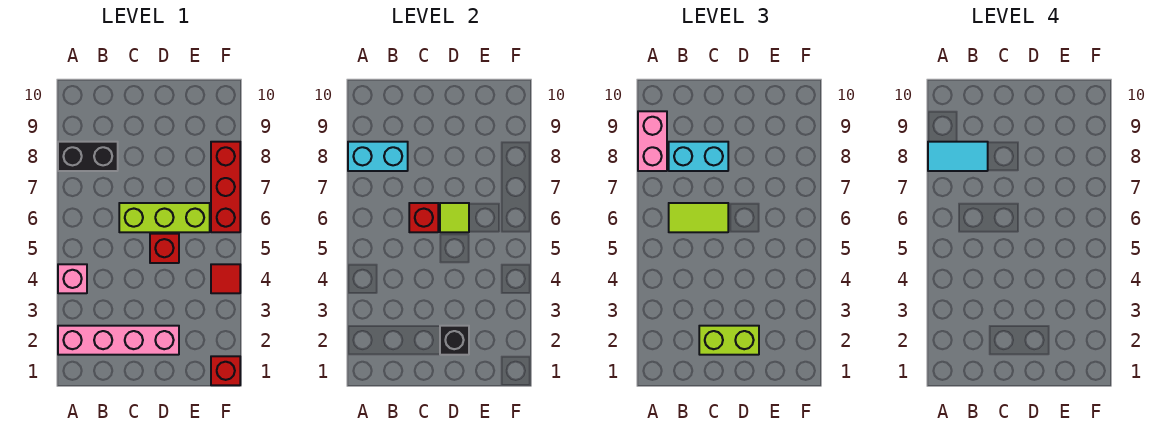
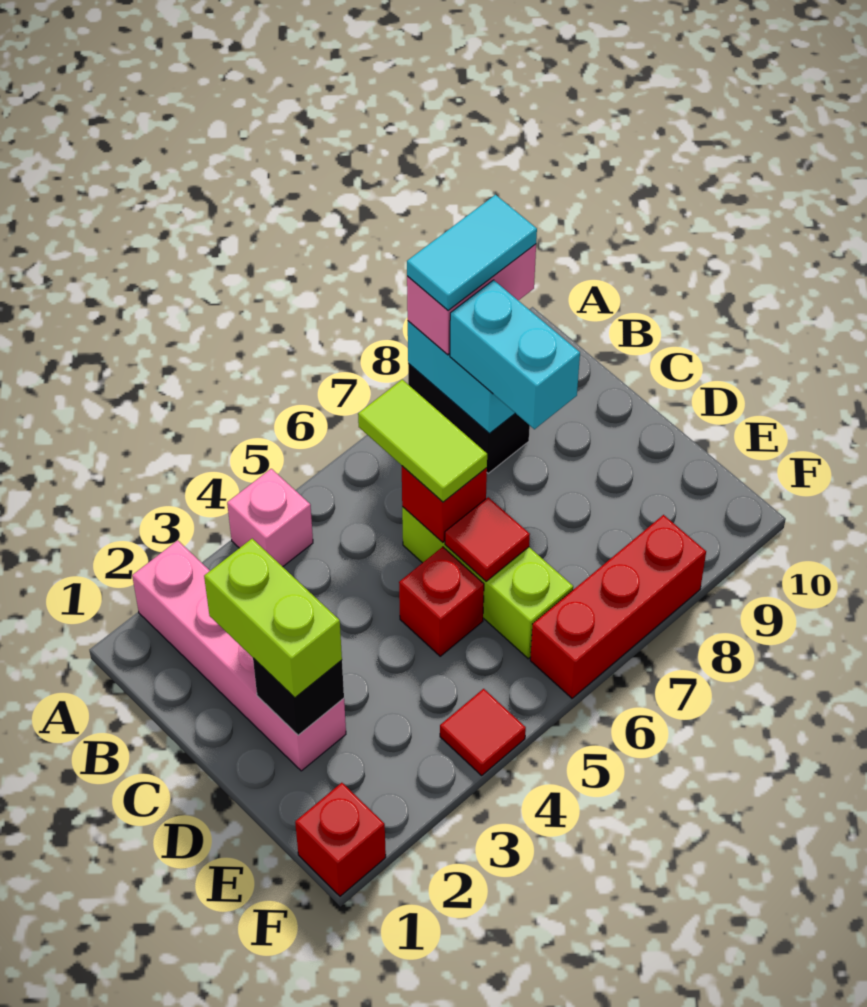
cyan 1x2 tile [928,142,988,171] -> cyan 1x2 tile turned to [407,195,537,310]
lime 1x1 tile [440,203,469,232] -> red 1x1 tile [445,497,530,581]

